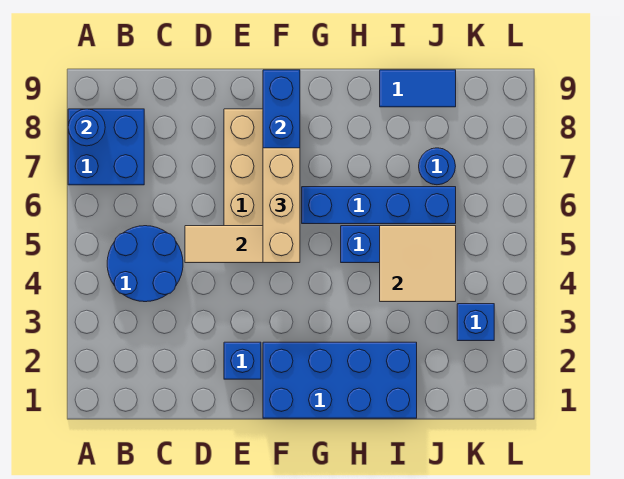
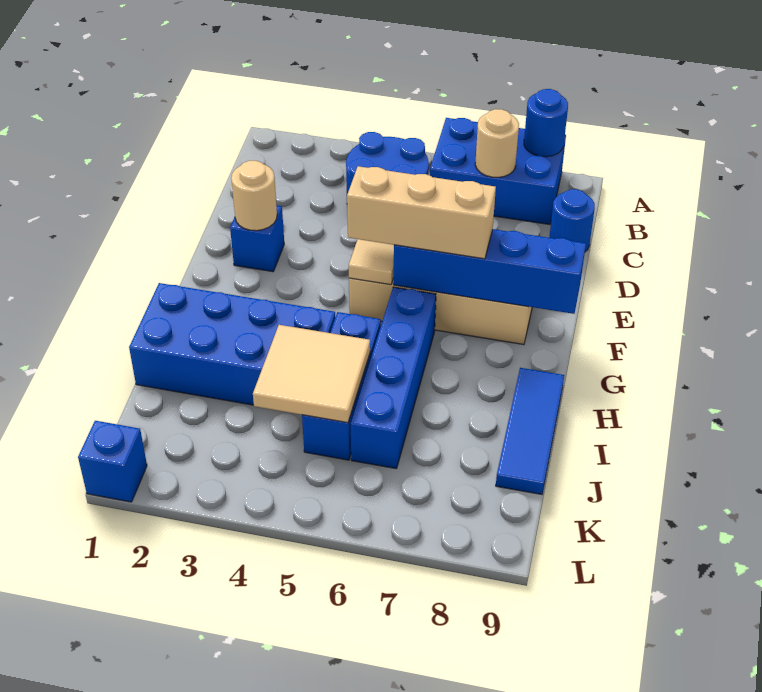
blue 2x2 brick [68,109,144,185] -> blue 2x3 brick [430,118,566,224]
none -> tan 1x1 round brick [475,109,519,177]
none -> tan 1x1 round brick [231,161,277,231]
blue 2x4 brick [263,342,417,418] -> blue 2x4 brick turned to [129,283,335,405]
blue 1x2 tile [380,70,456,107] -> blue 1x3 tile [496,368,564,494]
blue 1x1 round brick [419,148,456,185] -> blue 1x1 round brick moved to [549,189,595,252]
blue 1x1 brick [457,304,494,341] -> blue 1x1 brick moved to [78,421,147,502]

